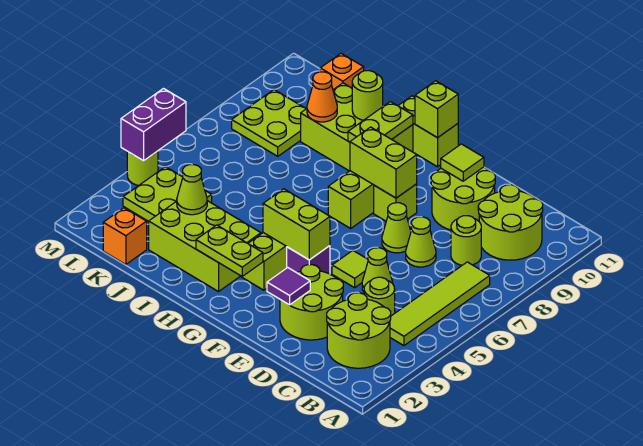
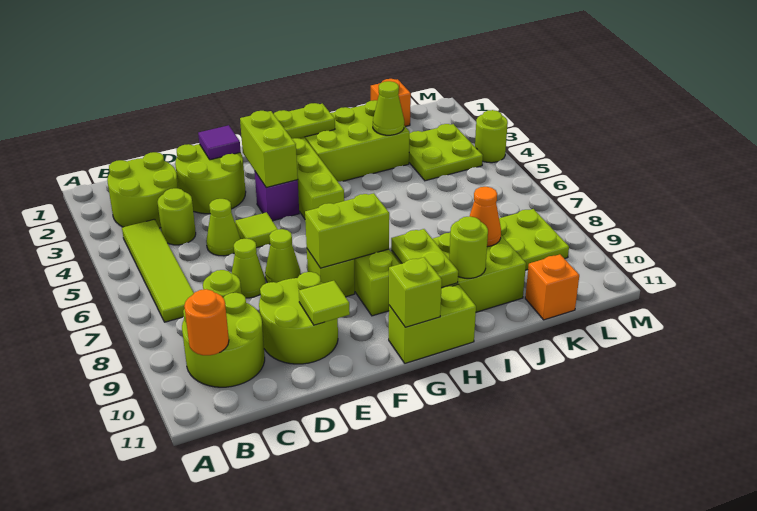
none -> orange 1x1 round brick [184,289,229,355]
lime 1x2 brick [263,189,330,260] -> lime 1x2 brick turned to [240,111,298,188]
purple 1x2 brick [121,89,186,161] -> none

